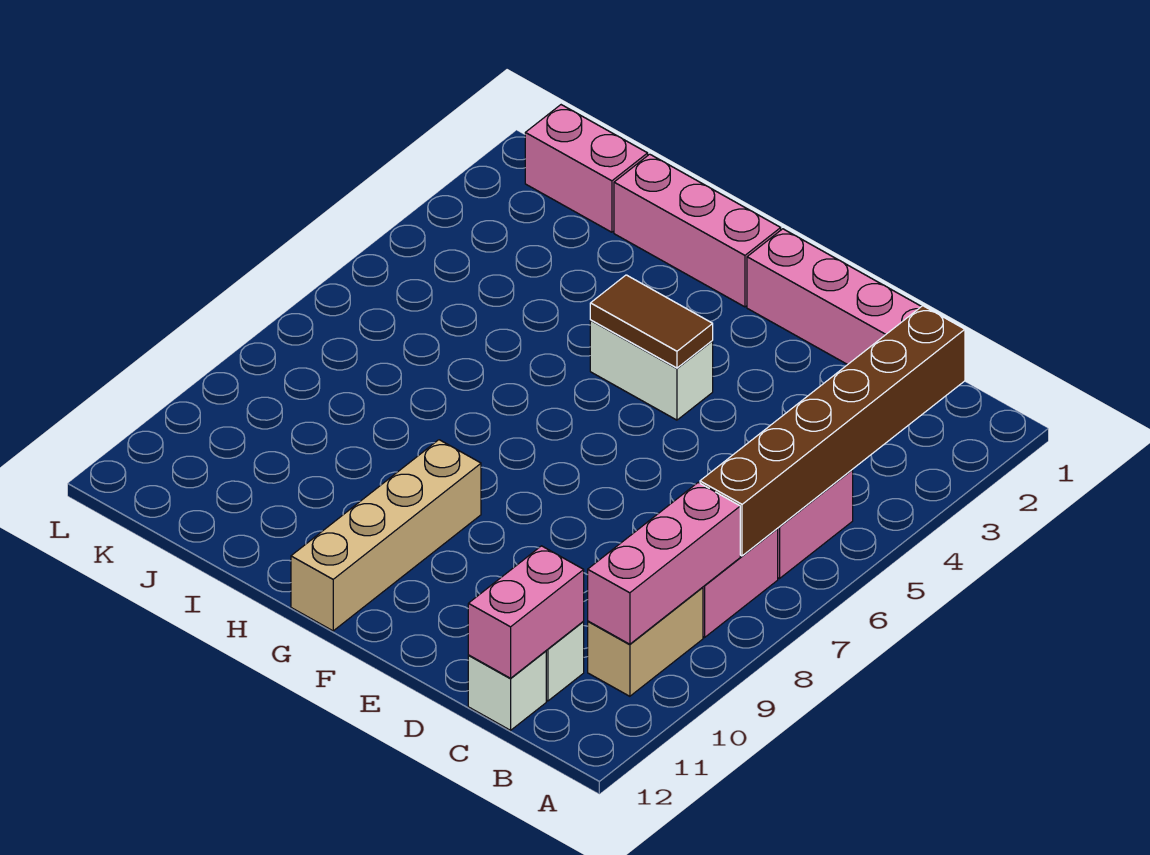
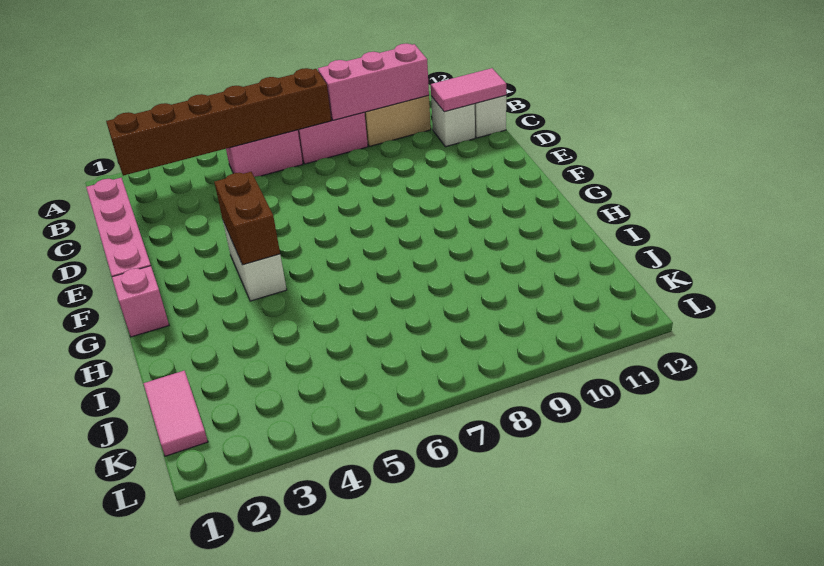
pink 1x2 brick [468,546,584,678] -> pink 1x2 tile [431,68,506,112]
brown 1x2 tile [590,275,713,368] -> brown 1x2 brick [214,172,280,265]
pink 1x3 brick [614,154,781,307] -> pink 1x1 brick [112,266,169,337]
tan 1x4 brick [291,440,481,631] -> none
pink 1x2 brick [525,105,648,232] -> pink 1x2 tile [144,371,208,456]

